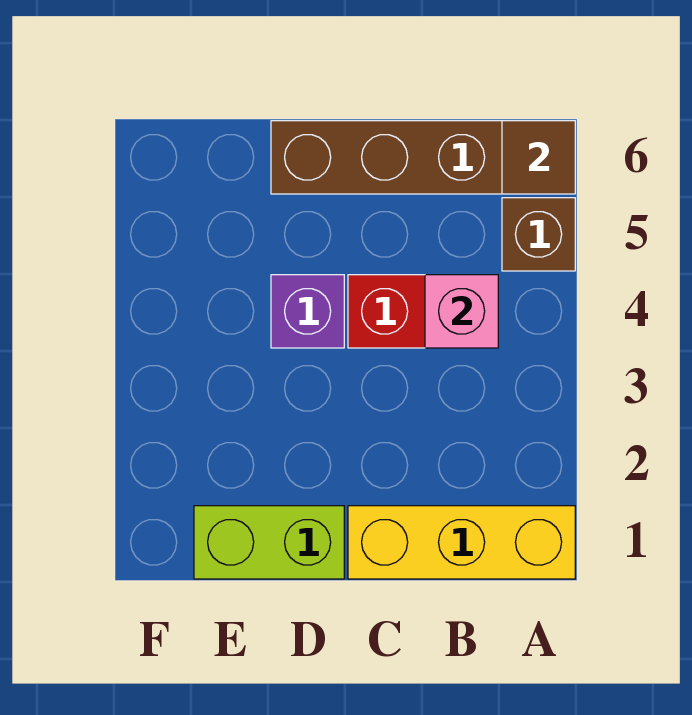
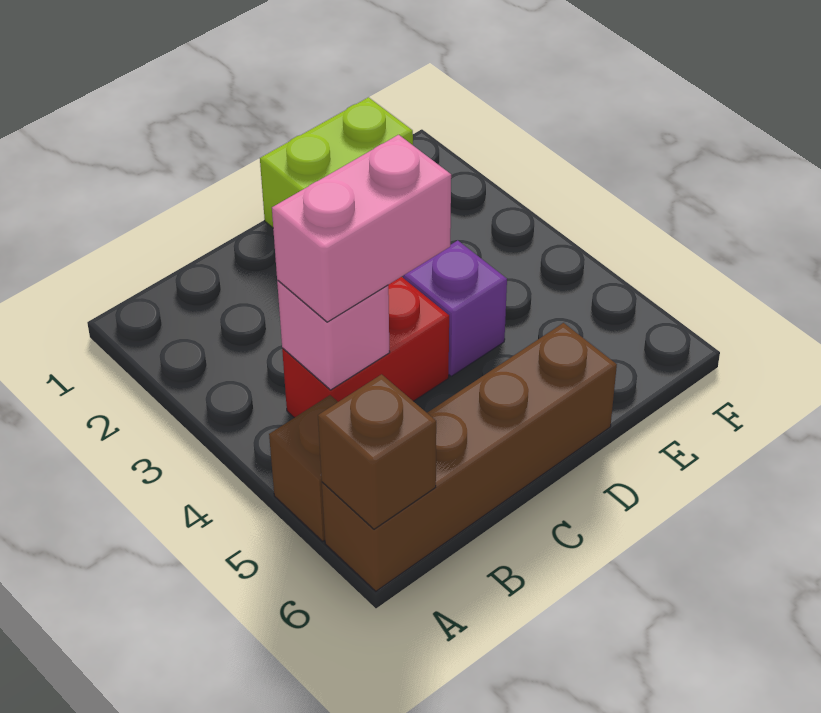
yellow 1x3 brick [348,506,575,579] -> none
brown 1x1 tile [502,121,575,194] -> brown 1x1 brick [318,374,436,529]
none -> pink 1x2 brick [272,135,451,322]

